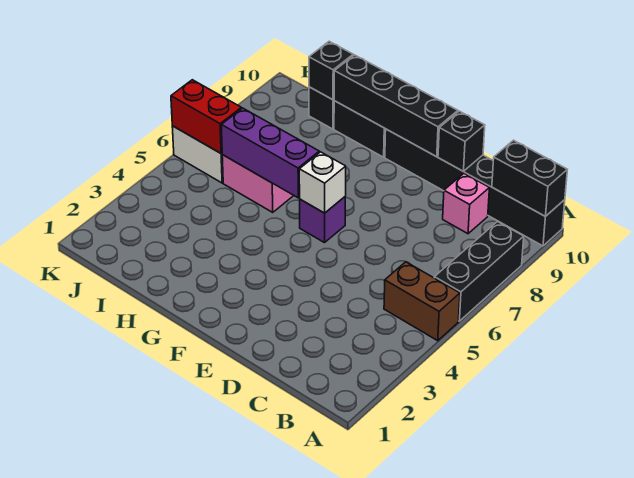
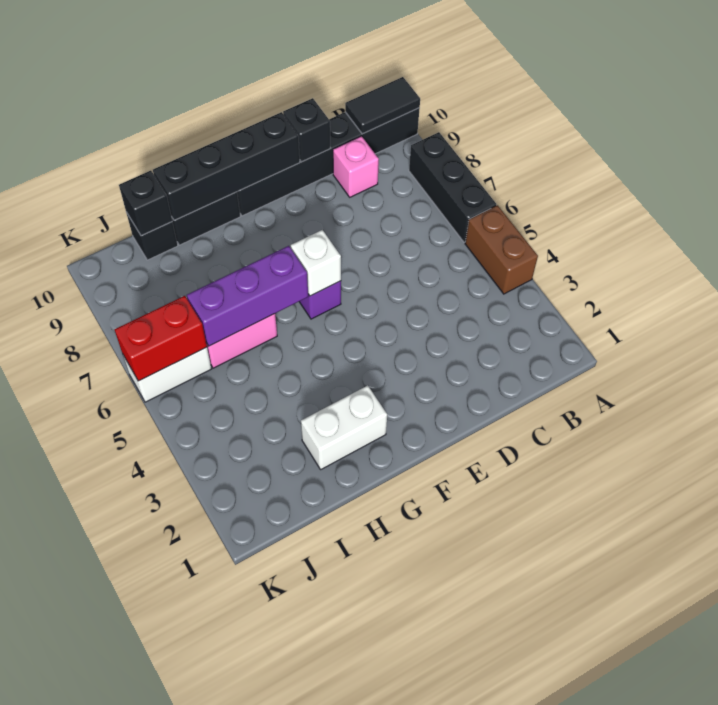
brown 1x2 brick [384,262,460,341] -> brown 1x2 brick turned to [465,205,538,294]
black 1x2 brick [492,140,567,217] -> black 1x2 tile [345,77,420,134]
none -> white 1x2 brick [301,385,387,469]

